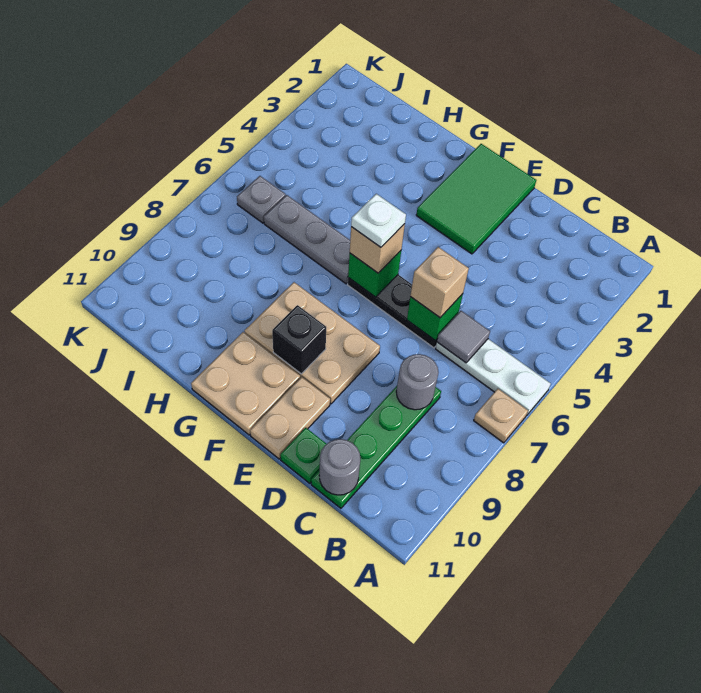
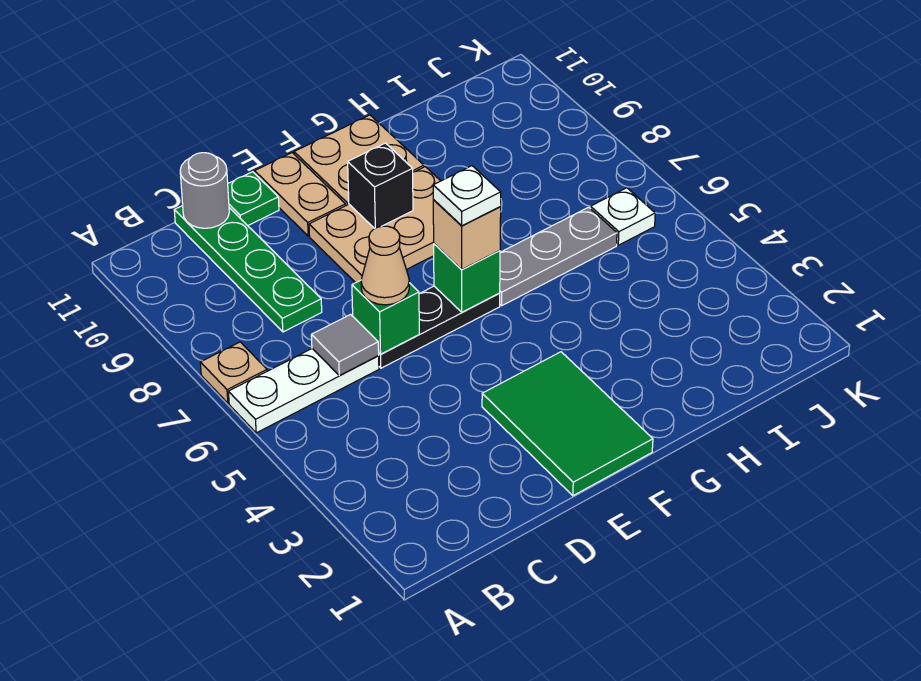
grey 1x1 round brick [396,354,439,410] -> none
tan 1x1 brick [410,247,469,318] -> tan 1x1 cone [361,226,409,305]
grey 1x1 plate [237,176,286,223] -> white 1x1 plate [591,188,655,245]

